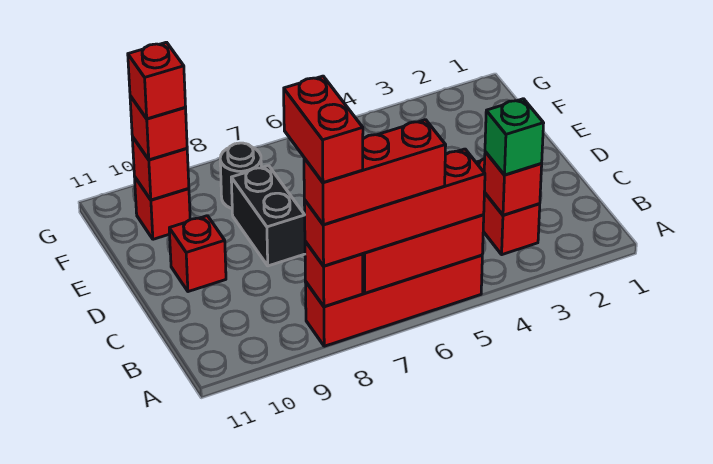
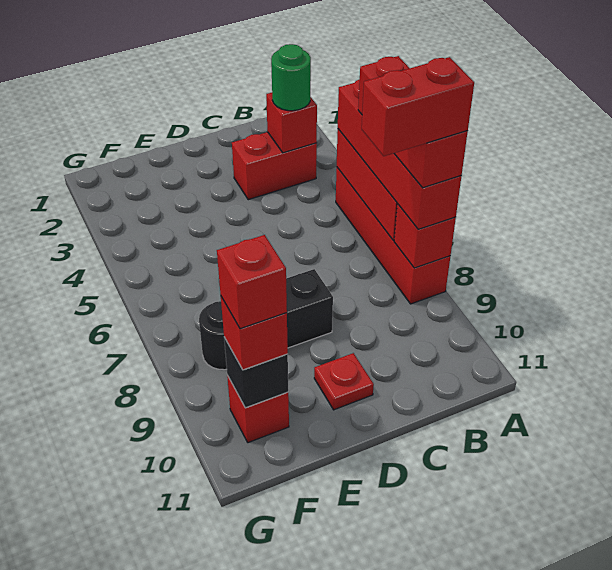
green 1x1 brick [485,99,544,175] -> green 1x1 round brick [271,44,311,111]
red 1x1 brick [169,216,226,292] -> red 1x1 plate [314,353,374,410]
red 1x1 brick [132,137,189,200] -> black 1x1 brick [224,337,288,408]

